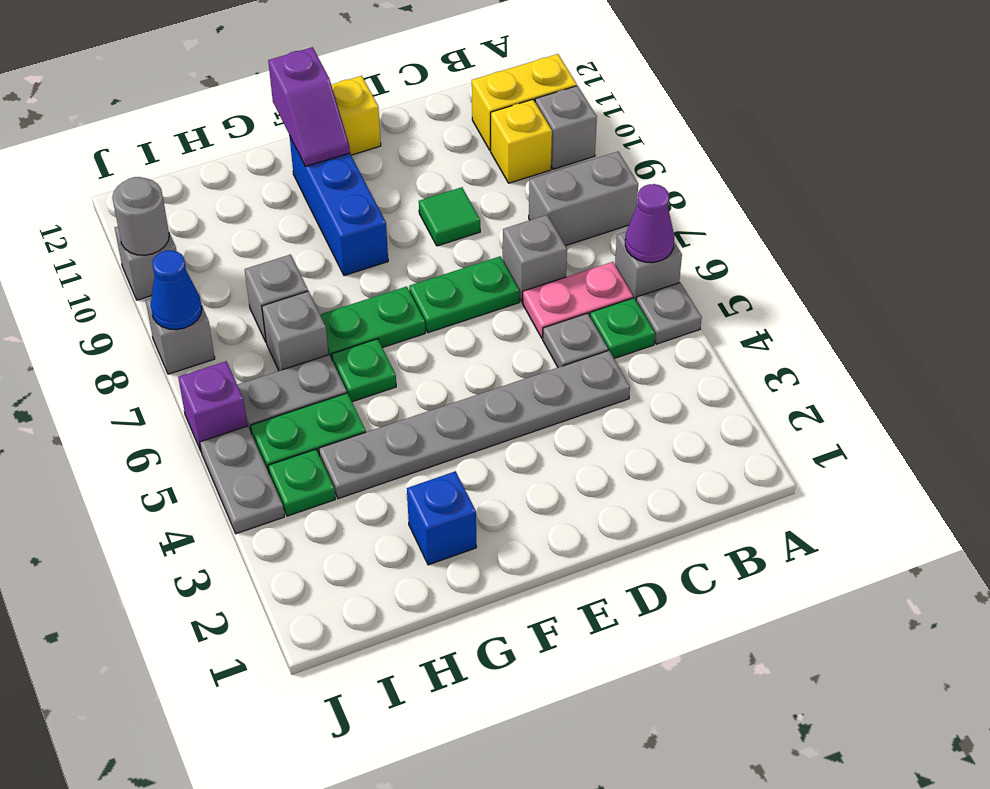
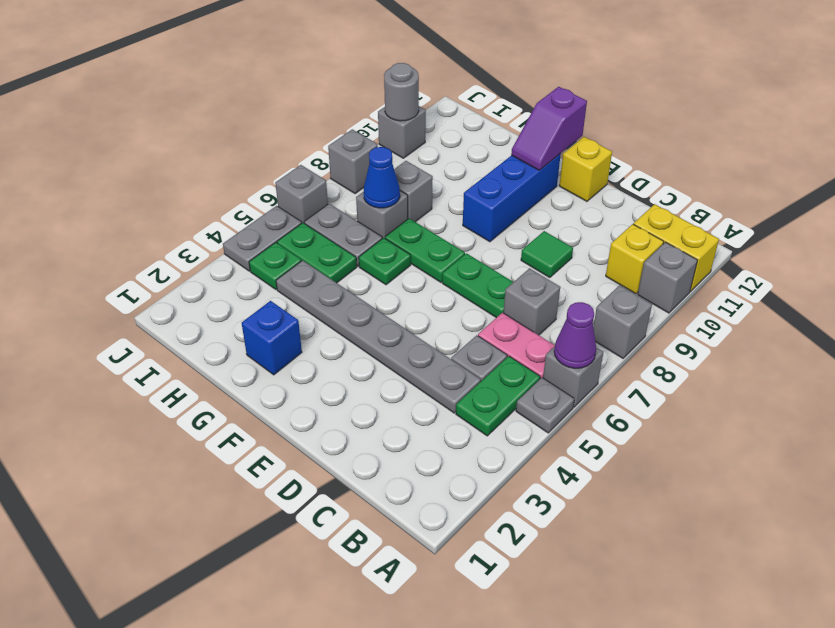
grey 1x2 brick [529,152,638,246] -> grey 1x1 brick [593,285,652,358]
green 1x1 plate [590,298,655,358] -> green 1x2 plate [456,356,540,436]
purple 1x1 brick [178,361,247,451] -> grey 1x1 brick [275,165,328,223]
blue 1x1 cone [151,250,202,330] -> blue 1x1 cone moved to [364,147,400,208]

